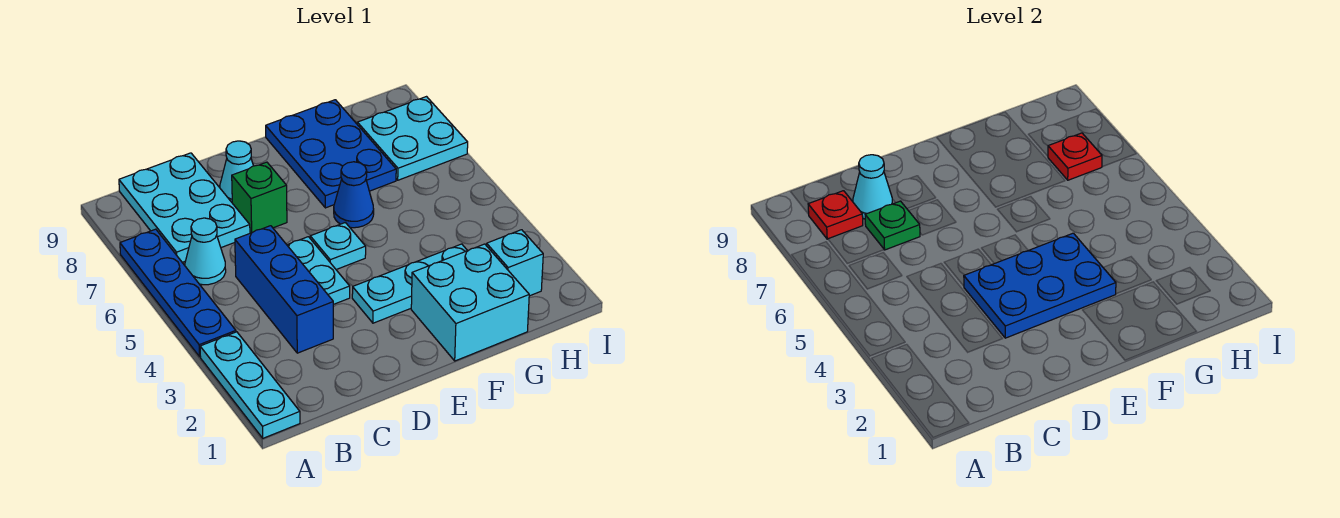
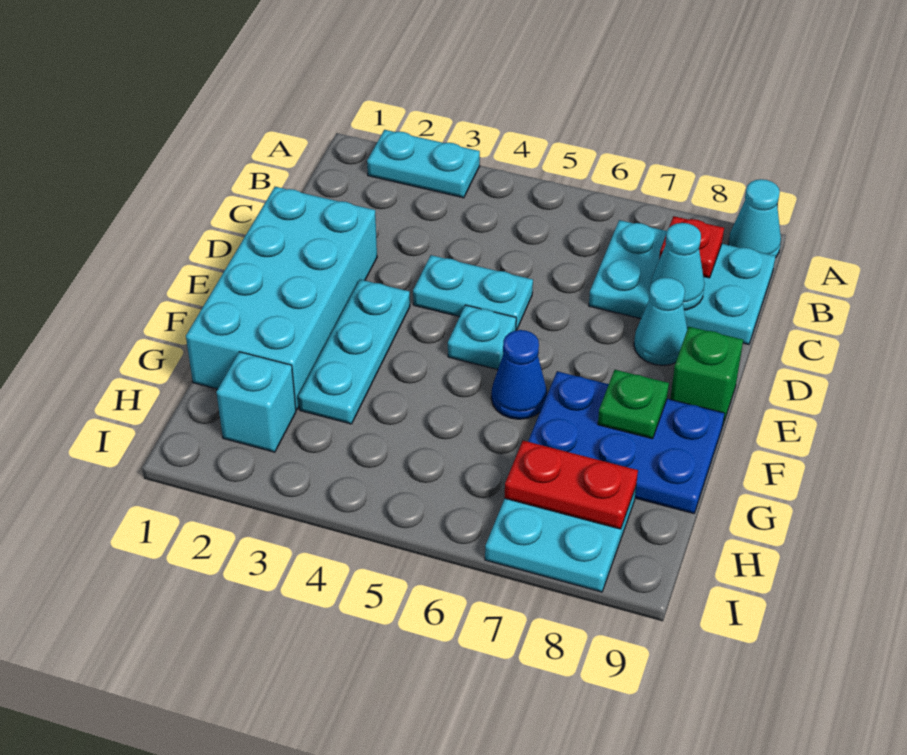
cyan 1x3 plate [200,332,300,438] -> cyan 1x2 plate [367,130,480,198]
blue 1x4 plate [120,229,236,357] -> none
cyan 1x1 cone [185,218,226,285] -> cyan 1x1 cone moved to [728,179,781,258]
blue 1x3 brick [235,226,333,353] -> none
green 1x1 plate [865,201,920,250] -> green 1x1 plate moved to [598,370,669,439]
blue 2x3 plate [964,233,1116,338] -> none
green 1x1 brick [232,162,287,233] -> green 1x1 brick moved to [670,327,743,424]
cyan 2x2 brick [411,244,529,361] -> cyan 2x4 brick [186,187,377,410]
red 1x1 plate [1048,133,1102,180] -> red 1x2 plate [505,441,638,529]

